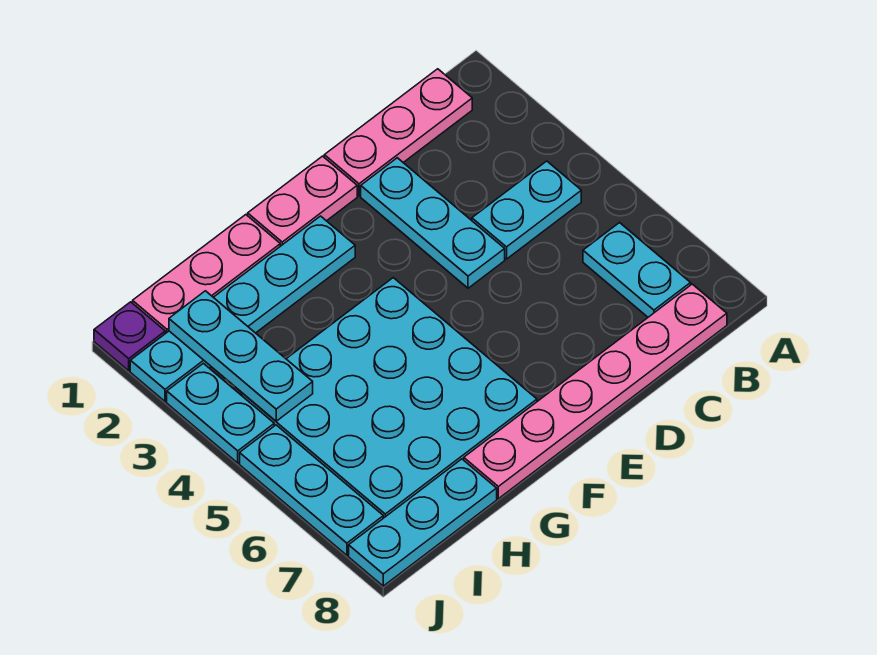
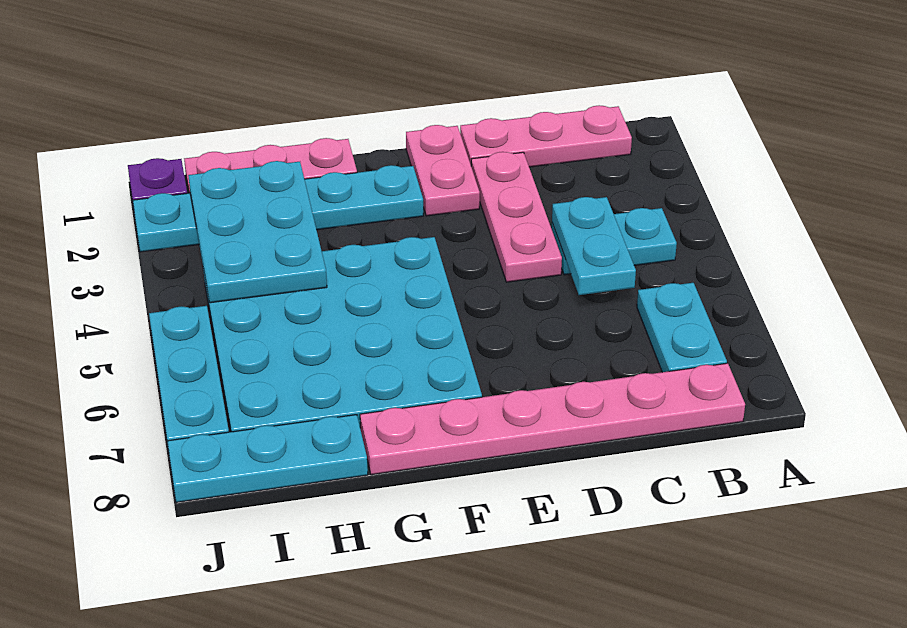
cyan 1x3 plate [361,158,505,288] -> pink 1x3 plate [471,152,562,282]
pink 1x2 plate [248,156,357,246] -> pink 1x2 plate turned to [406,125,480,216]
cyan 1x3 plate [169,291,313,421] -> cyan 2x3 plate [188,161,327,303]
cyan 1x2 plate [167,363,274,463] -> cyan 1x2 plate moved to [552,197,636,295]

